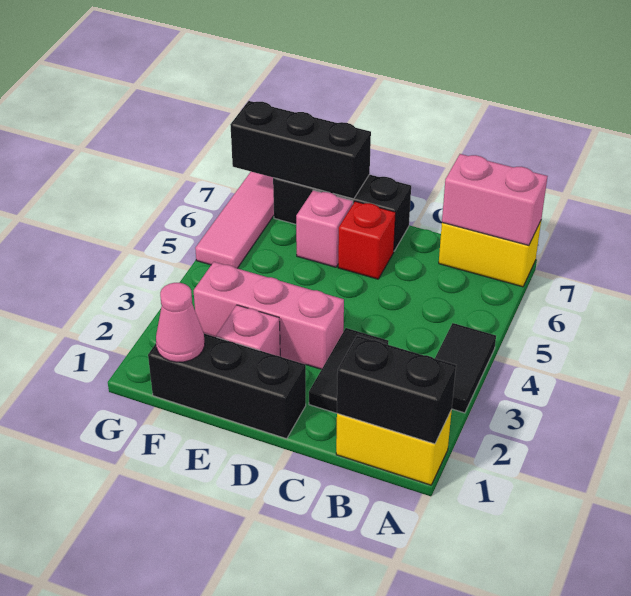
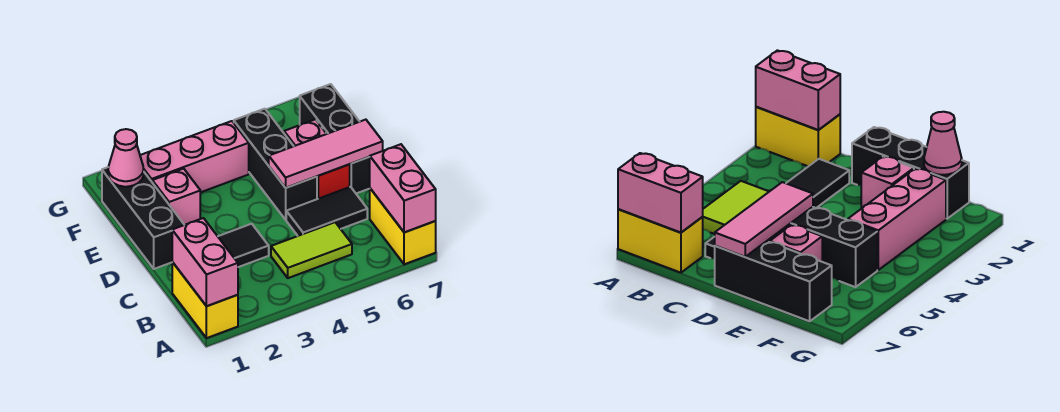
black 1x2 brick [337,336,456,444] -> pink 1x2 brick [172,218,238,306]
black 1x2 tile [435,323,496,413] -> black 1x2 tile moved to [286,187,367,236]
none -> lime 1x2 tile [271,222,352,278]
pink 1x3 brick [194,262,344,369] -> pink 1x3 brick turned to [140,121,249,193]
black 1x3 brick [230,101,371,199] -> black 1x3 brick moved to [234,109,317,220]
pink 1x3 tile [195,172,274,268] -> pink 1x3 tile moved to [269,120,383,188]

